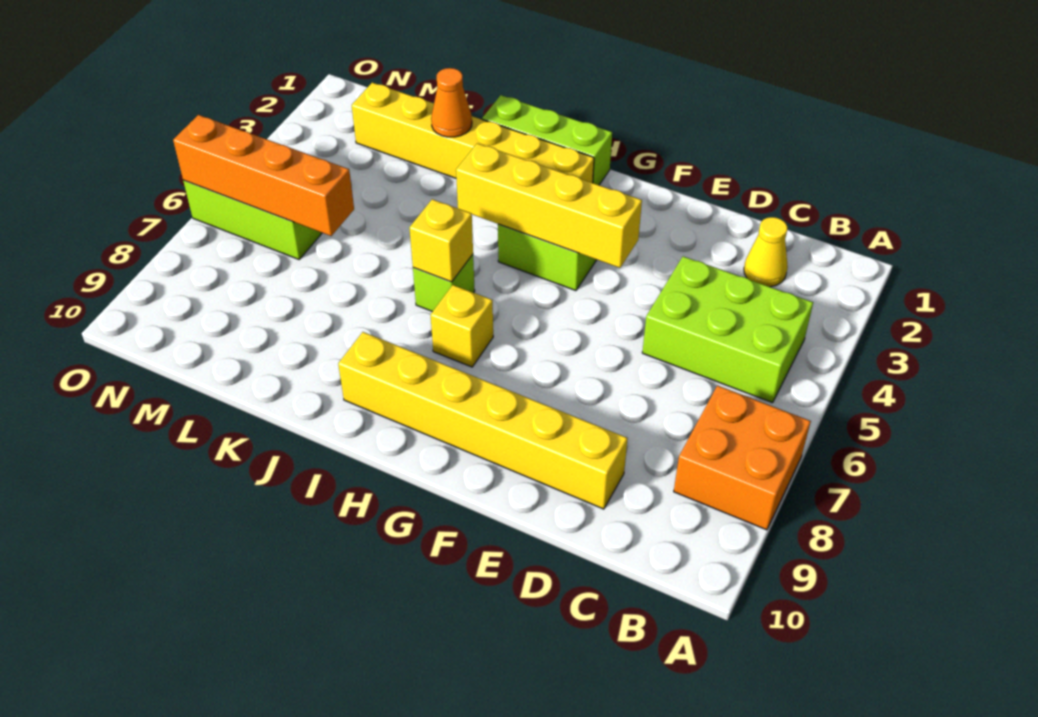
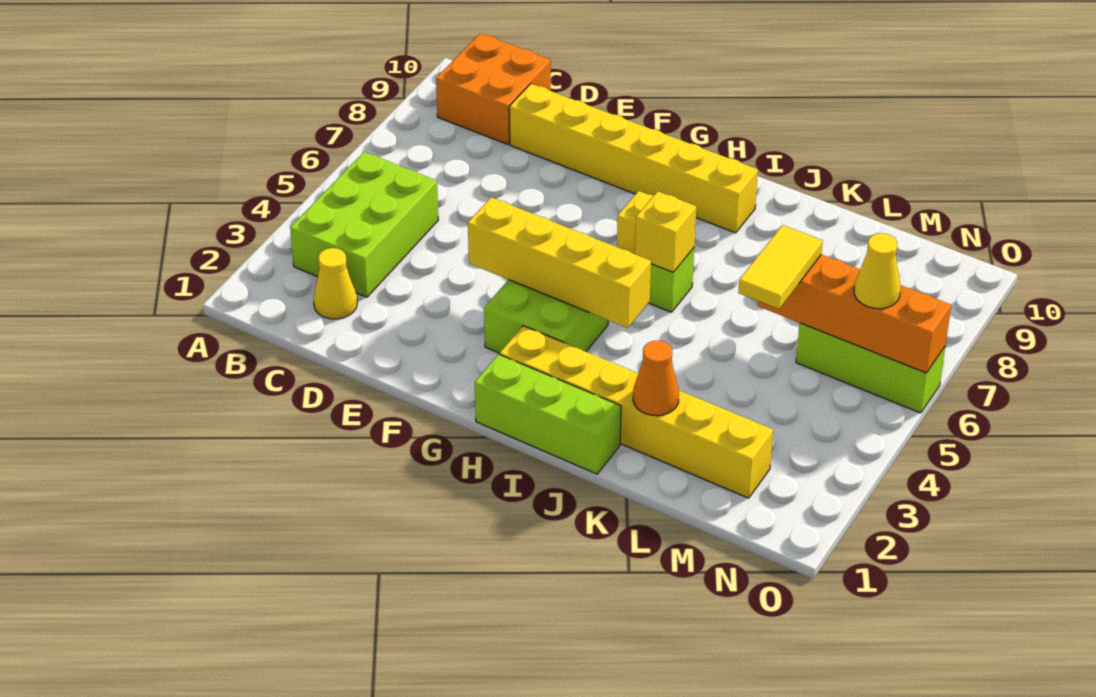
orange 2x2 brick [674,386,811,530] -> orange 2x2 brick moved to [436,33,551,144]
lime 2x3 brick [642,256,813,403] -> lime 2x3 brick turned to [290,152,438,297]
none -> yellow 1x2 tile [738,225,823,309]
none -> yellow 1x1 cone [854,233,901,309]

